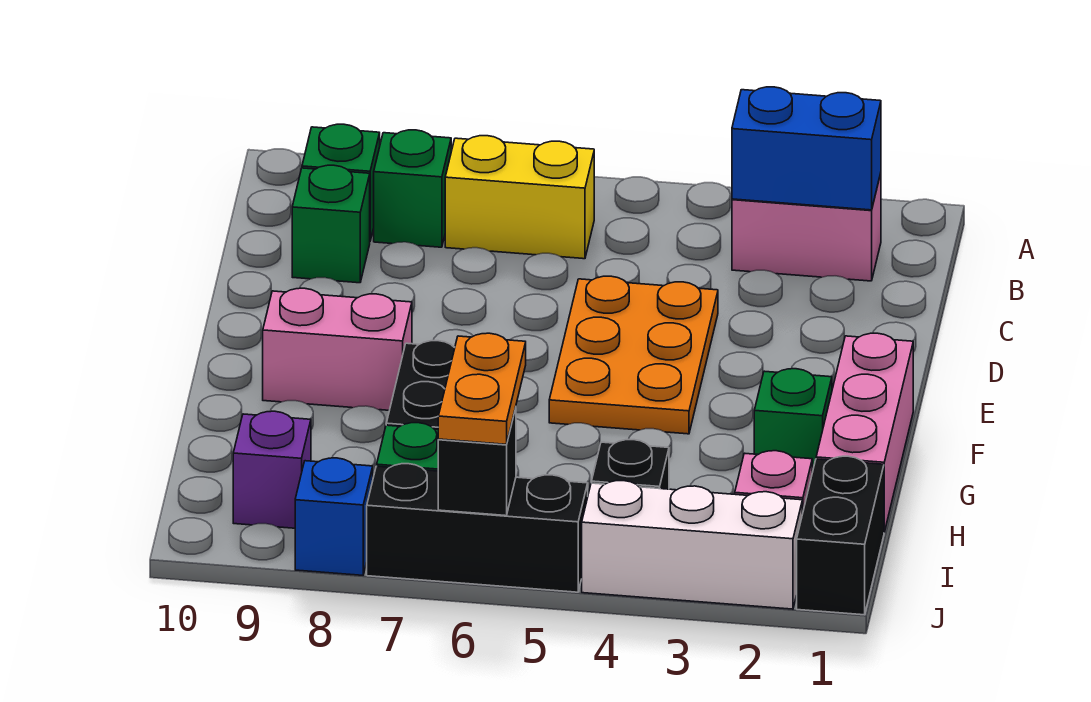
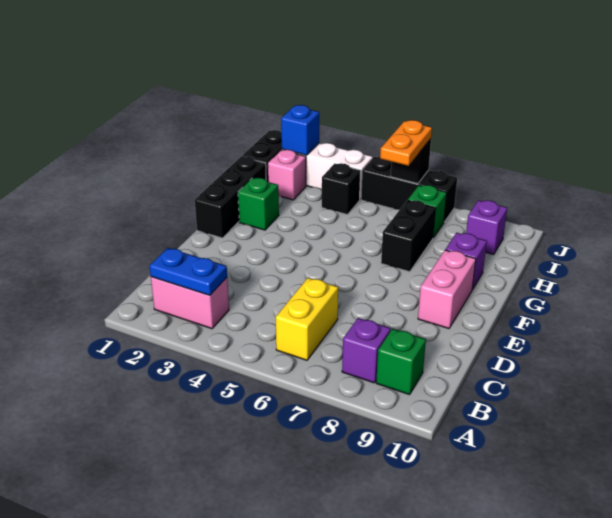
blue 1x2 brick [732,87,881,210] -> blue 1x2 plate [150,248,227,295]
yellow 1x2 brick [445,136,594,259] -> yellow 1x2 brick turned to [276,278,338,360]
green 1x1 brick [374,130,451,247] -> purple 1x1 brick [342,318,391,383]
green 1x1 brick [292,165,370,283] -> none
orange 2x3 plate [549,276,718,434] -> none
pink 1x3 brick [816,333,913,532] -> black 1x3 brick [195,157,266,238]
pink 1x2 brick [263,288,412,410] -> pink 1x2 brick turned to [418,250,476,328]
none -> purple 1x1 brick [445,233,487,290]
blue 1x1 brick [295,458,373,575] -> blue 1x1 brick moved to [281,105,319,155]

